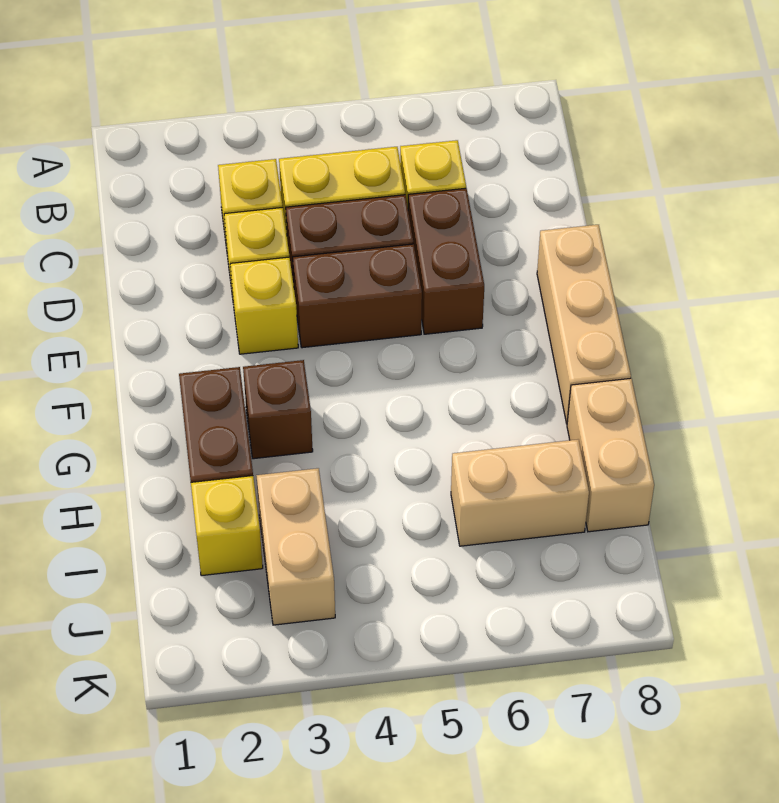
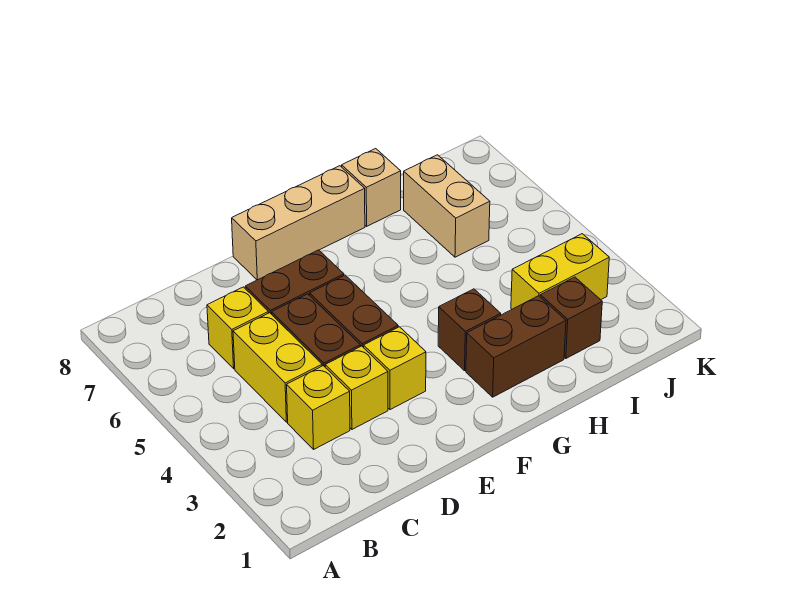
tan 1x2 brick [567,378,654,532] -> tan 1x1 brick [342,149,401,226]
yellow 1x1 brick [191,476,263,576] -> brown 1x1 brick [540,277,602,358]
tan 1x2 brick [256,468,335,625] -> yellow 1x2 brick [511,234,609,309]

